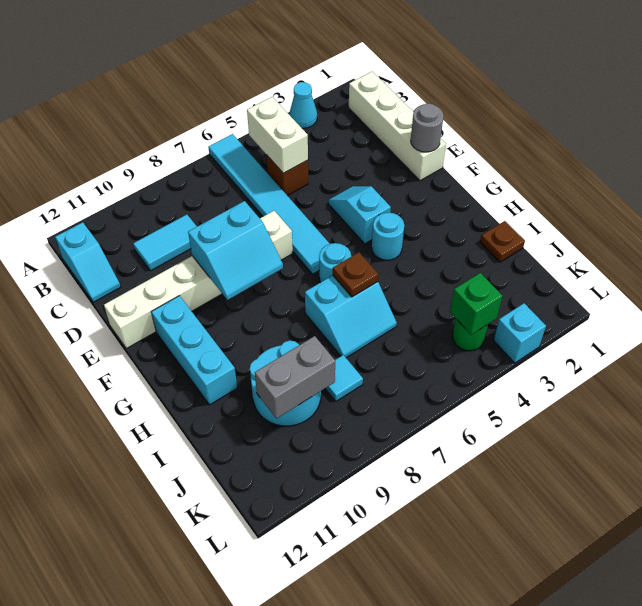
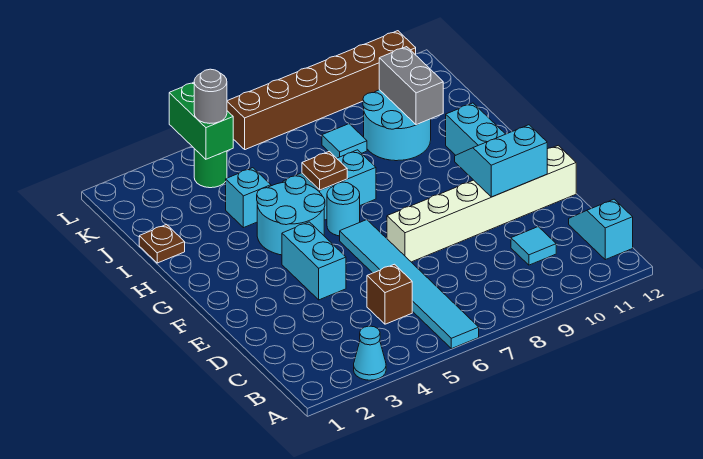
white 1x4 brick [349,72,446,181] -> none
white 1x2 brick [247,97,308,173] -> none
cyan 1x2 tile [133,215,197,271] -> cyan 1x1 tile [511,227,556,265]
grey 1x1 round brick [411,103,444,152] -> grey 1x1 round brick moved to [194,69,227,123]
cyan 1x2 slope [328,186,391,244] -> cyan 1x2 brick [282,222,346,300]
cyan 2x2 slope [188,201,283,300] -> cyan 2x2 slope moved to [455,125,547,197]
cyan 1x1 round brick [372,213,404,260] -> cyan 2x2 round brick [257,176,325,255]
grey 1x2 brick [255,336,335,419] -> grey 1x2 brick turned to [379,47,443,125]
green 1x1 brick [450,273,502,335] -> green 1x2 brick [169,82,233,159]
cyan 1x1 brick [494,303,546,363] -> cyan 1x1 brick moved to [226,168,271,228]
none -> brown 1x6 brick [227,31,416,150]

